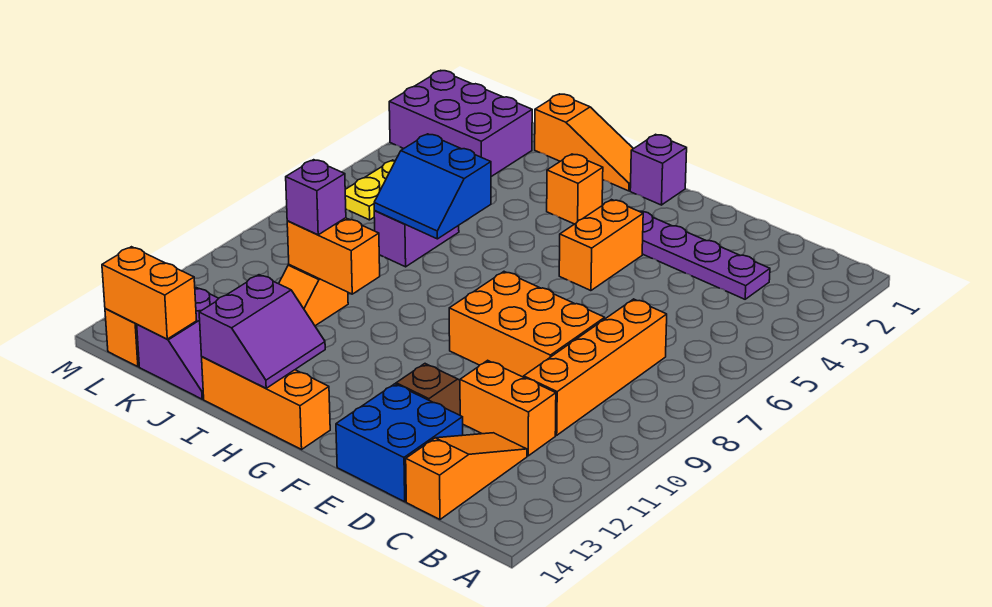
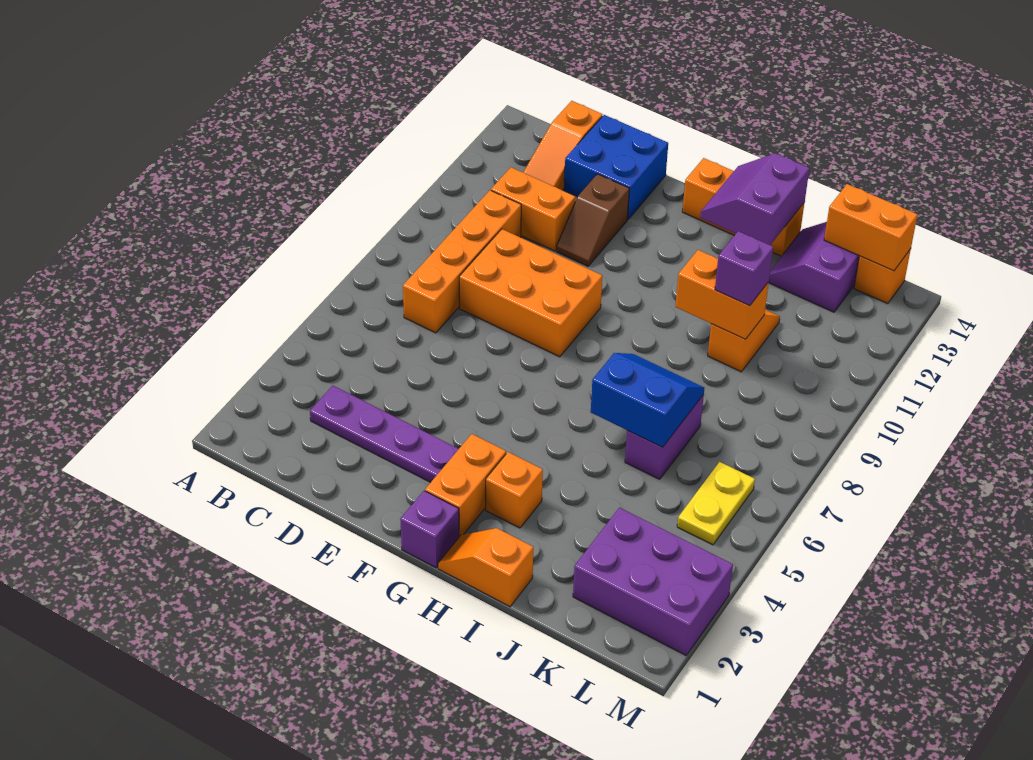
orange 1x2 brick [559,200,643,291] -> orange 1x2 brick moved to [425,434,506,537]
orange 1x3 slope [535,94,633,191] -> orange 1x2 slope [438,528,533,607]

